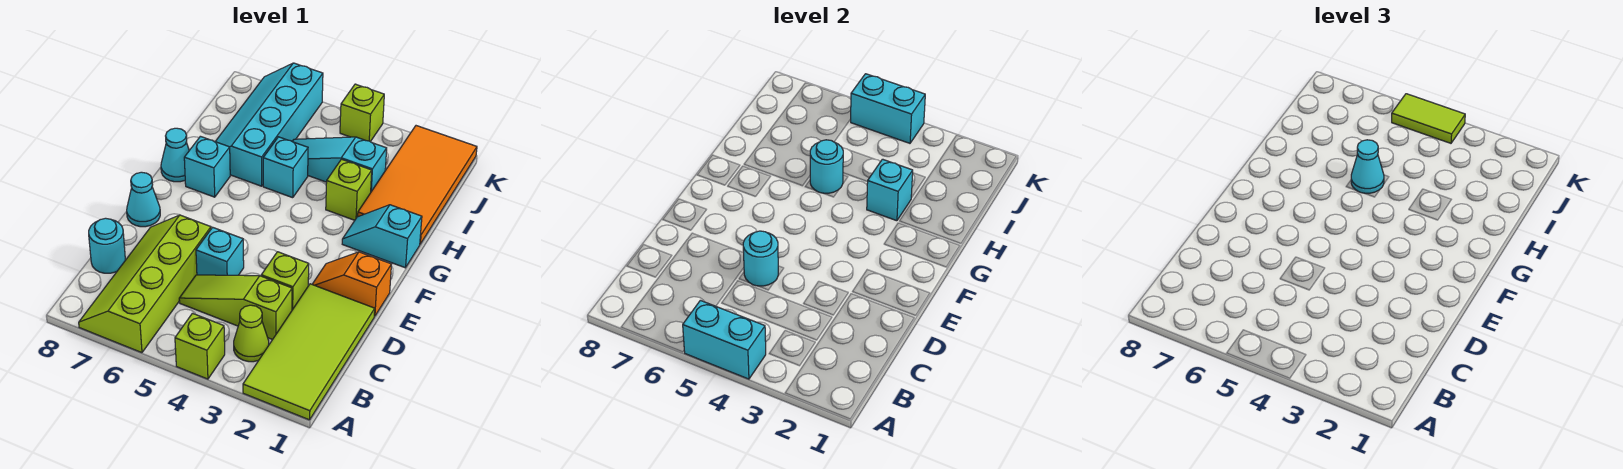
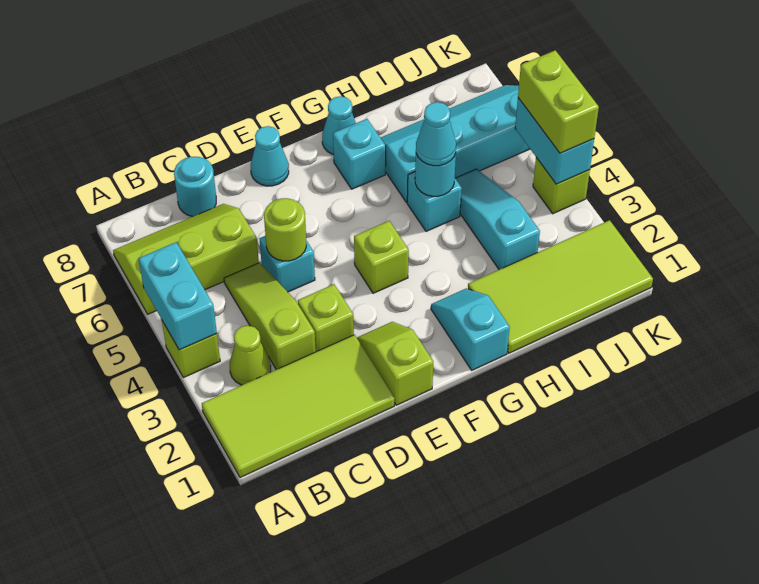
lime 2x4 slope [79,215,211,353] -> lime 2x3 slope [113,204,259,314]
cyan 1x1 round brick [743,231,778,286] -> lime 1x1 round brick [264,198,306,261]
orange 1x2 slope [312,252,391,316] -> lime 1x2 slope [357,322,433,405]
orange 2x4 tile [358,126,477,244] -> lime 2x4 tile [468,220,653,353]
lime 1x1 brick [326,159,372,220] -> lime 1x1 brick moved to [354,221,409,293]
cyan 1x1 brick [867,159,913,221] -> none
lime 1x2 tile [1392,94,1465,143] -> lime 1x2 brick [518,50,599,153]

